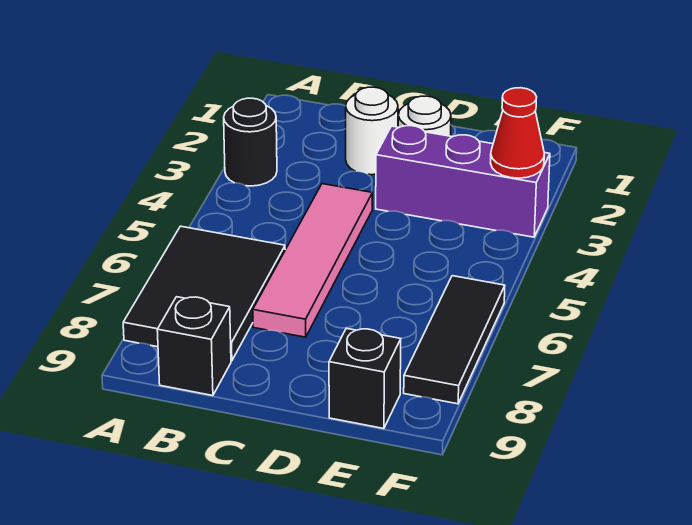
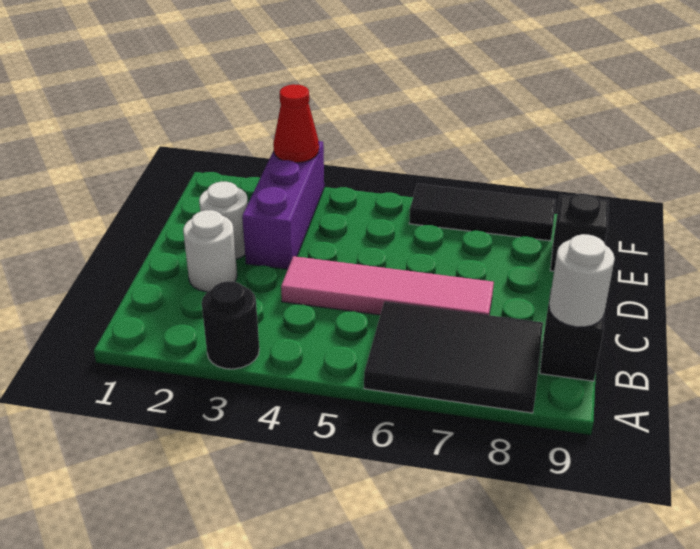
none -> white 1x1 round brick [549,234,615,327]

